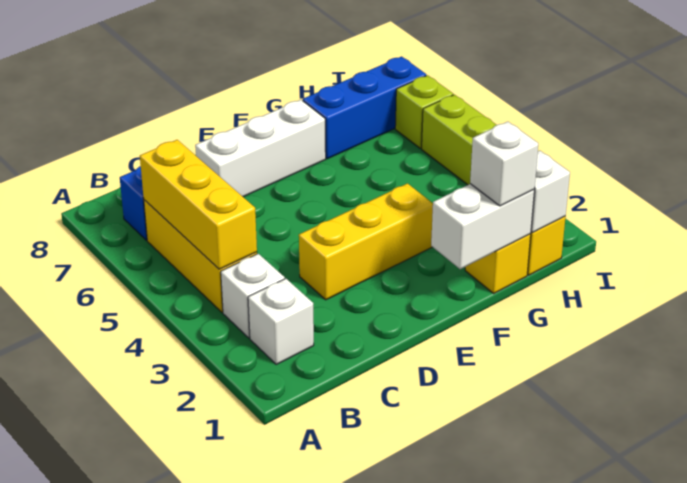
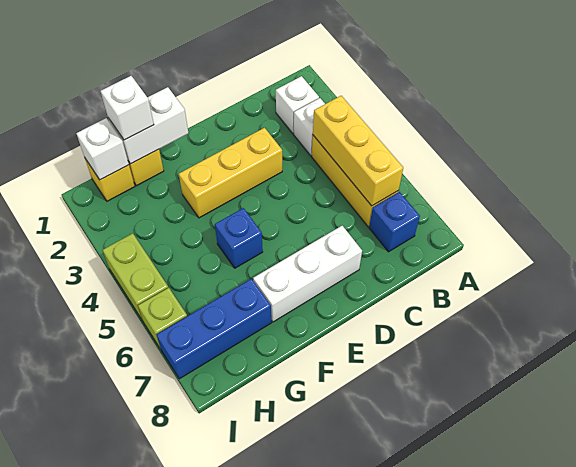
none -> blue 1x1 brick [215,208,263,268]

